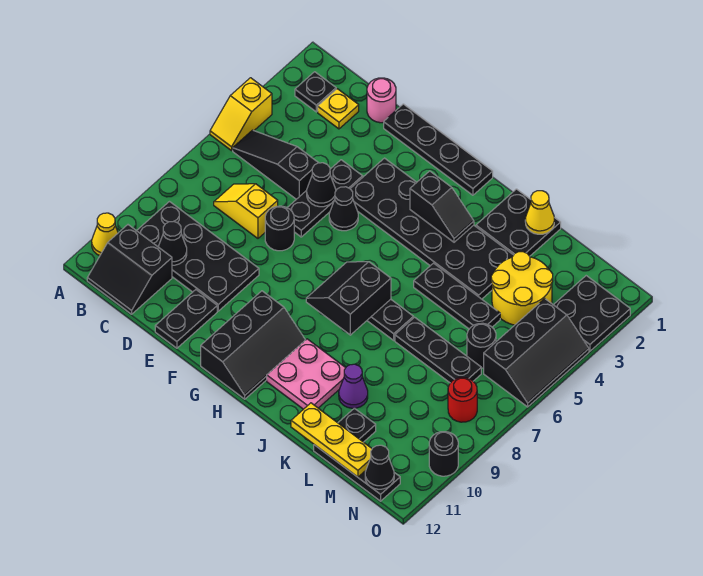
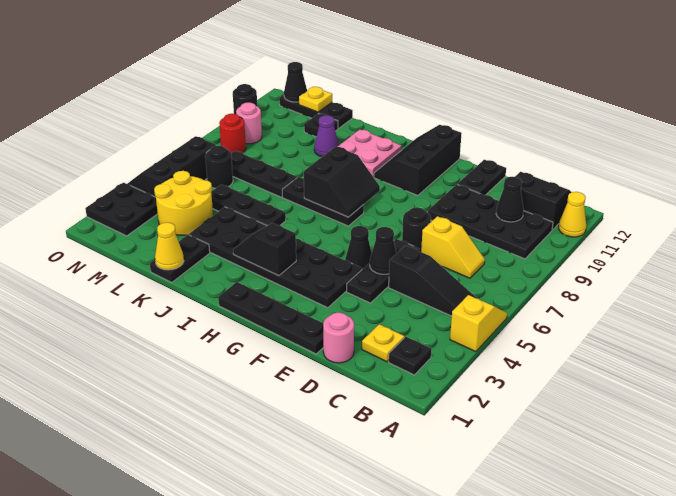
black 2x2 plate [476,189,561,256] -> black 1x2 plate [150,235,210,283]
yellow 1x3 plate [291,403,372,477] -> yellow 1x1 plate [299,87,332,112]
none -> pink 1x1 round brick [236,102,262,144]

